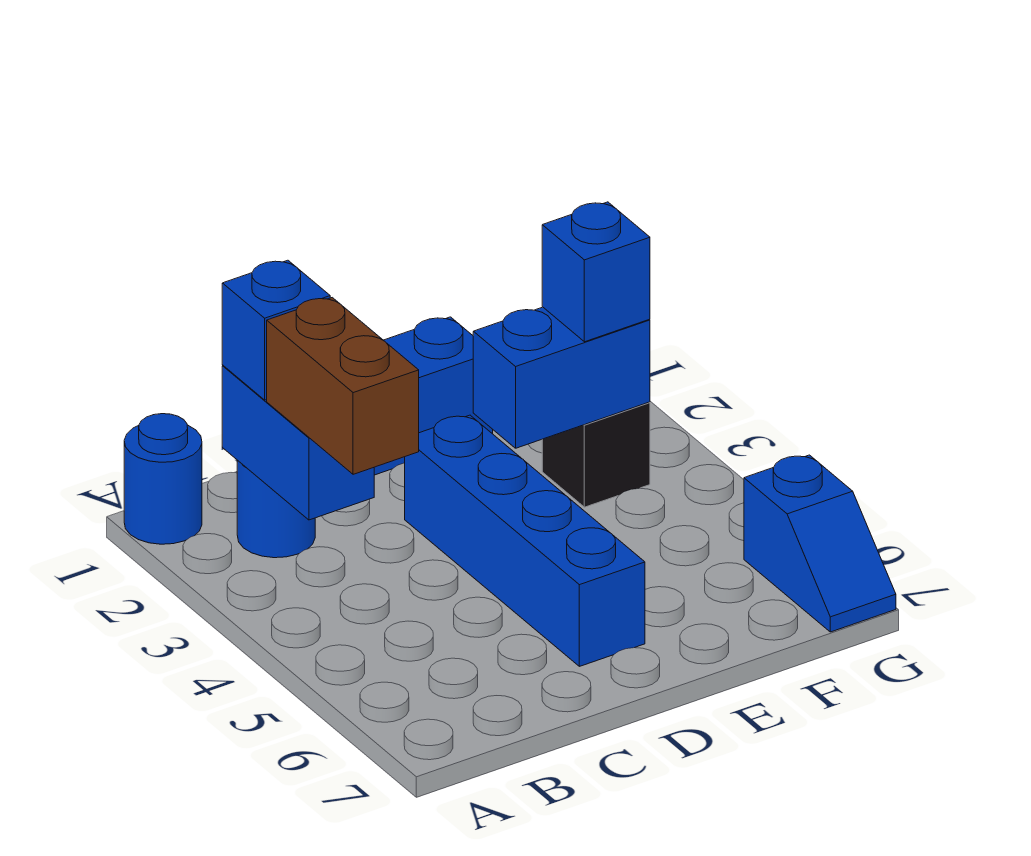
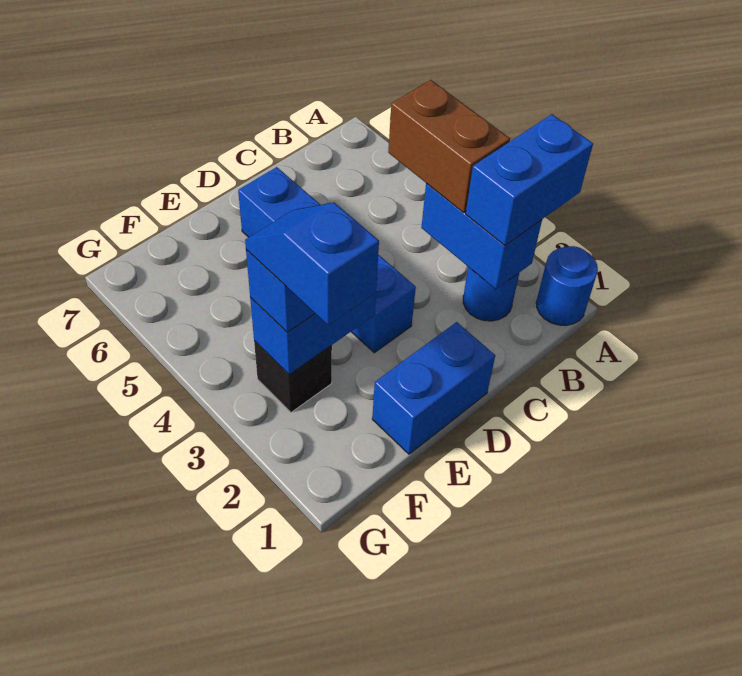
blue 1x1 brick [222,260,330,400] -> blue 1x2 brick [466,114,593,246]
blue 1x2 slope [744,455,896,632] -> blue 1x2 slope moved to [245,202,379,325]

